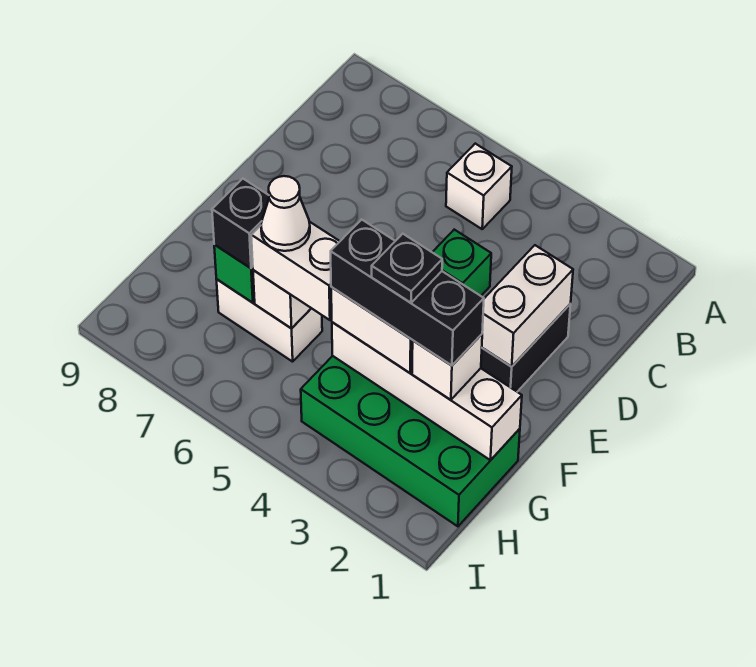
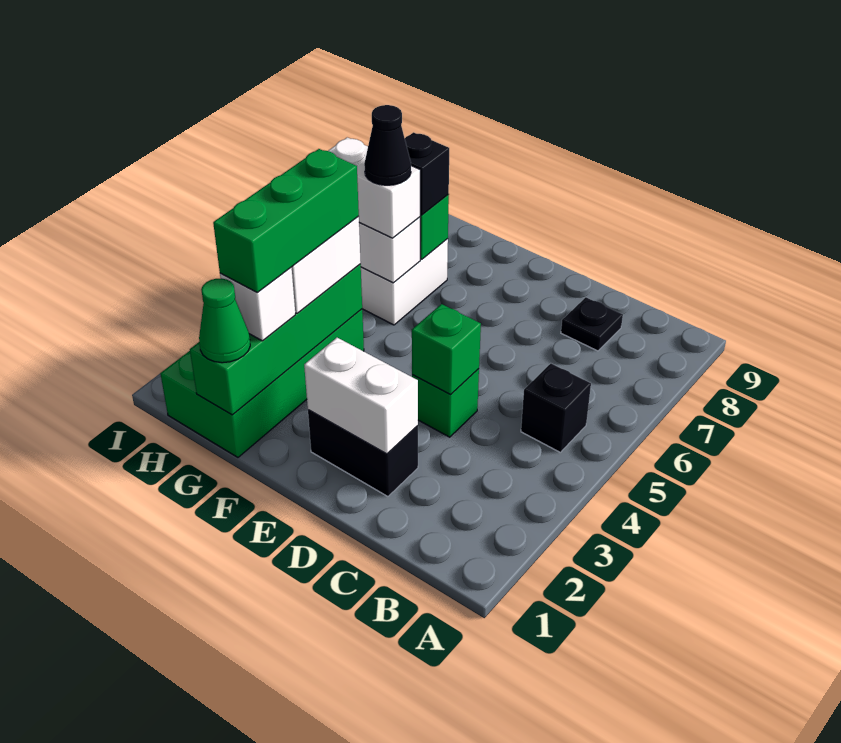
white 1x1 brick [446,144,512,229] -> black 1x1 brick [521,364,591,452]
none -> green 1x1 brick [412,304,481,394]
white 1x4 brick [332,322,522,460] -> green 1x4 brick [190,264,362,415]
none -> green 1x1 cone [199,278,250,363]
black 1x3 brick [331,219,484,366] -> green 1x3 brick [213,149,359,292]
black 1x1 plate [372,234,442,303] -> black 1x1 plate moved to [561,297,623,351]
white 1x2 brick [251,222,340,320] -> white 1x2 brick turned to [328,137,420,238]
white 1x1 cone [261,176,310,251] -> black 1x1 cone [364,105,411,185]

